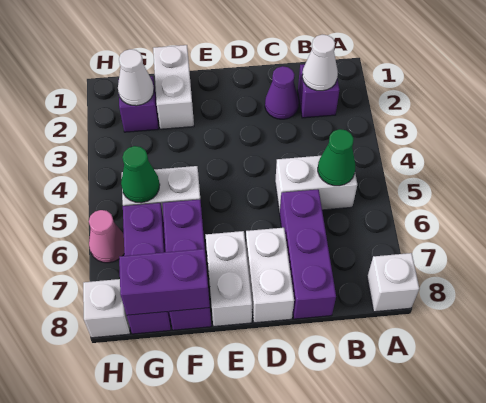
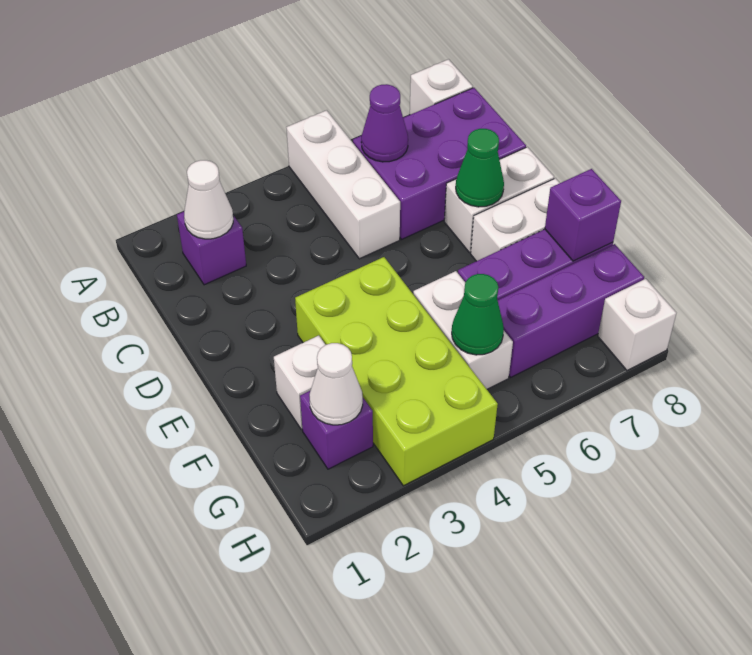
white 1x2 brick [275,156,357,213] -> white 1x3 brick [286,110,400,259]
green 1x1 cone [318,129,355,186] -> green 1x1 cone moved to [456,129,504,207]
purple 1x1 cone [265,66,299,119] -> purple 1x1 cone moved to [361,84,408,162]
purple 1x3 brick [280,189,336,319] -> purple 2x3 brick [353,88,526,239]
none -> lime 2x4 brick [295,257,498,486]
white 1x2 brick [153,45,194,129] -> white 1x1 brick [274,336,325,430]
purple 1x2 brick [119,249,210,315] -> purple 1x1 brick [545,169,621,261]
pink 1x1 cone [89,210,124,263] -> none

